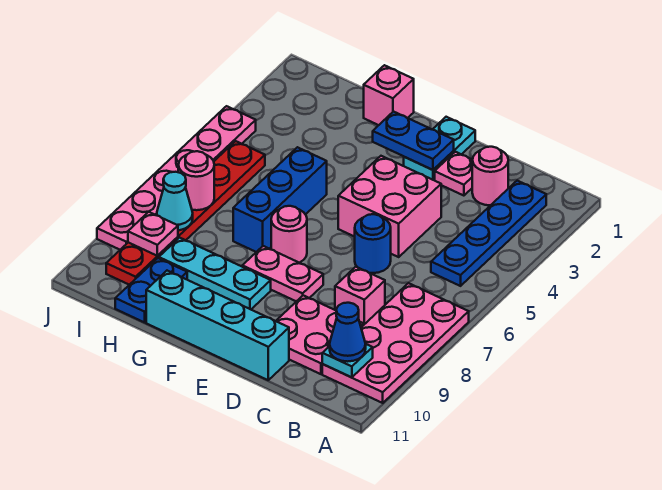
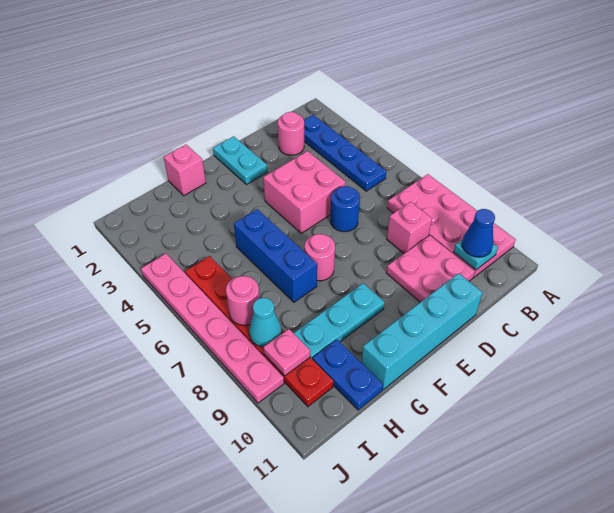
pink 1x1 plate [435,152,473,196] -> none
blue 1x2 plate [373,112,454,170] -> none
pink 1x2 plate [242,246,323,301] -> none

